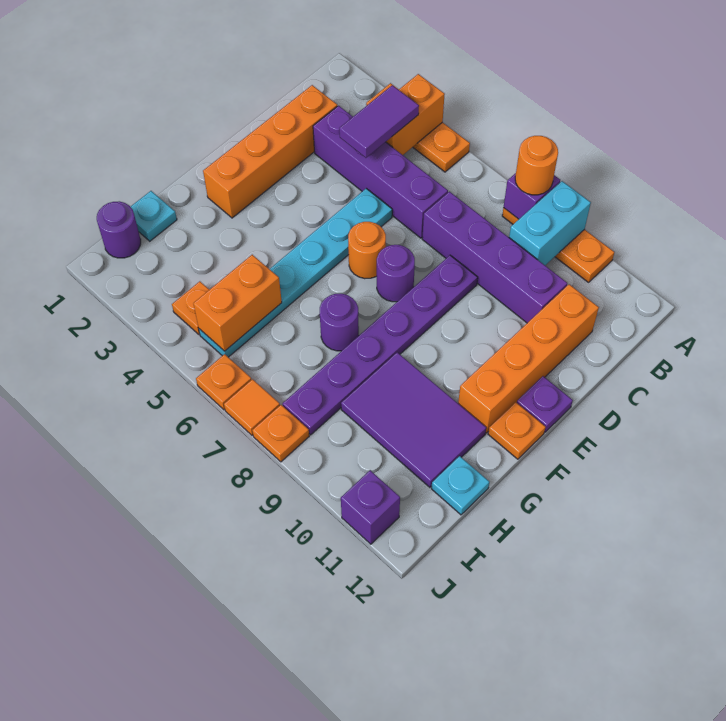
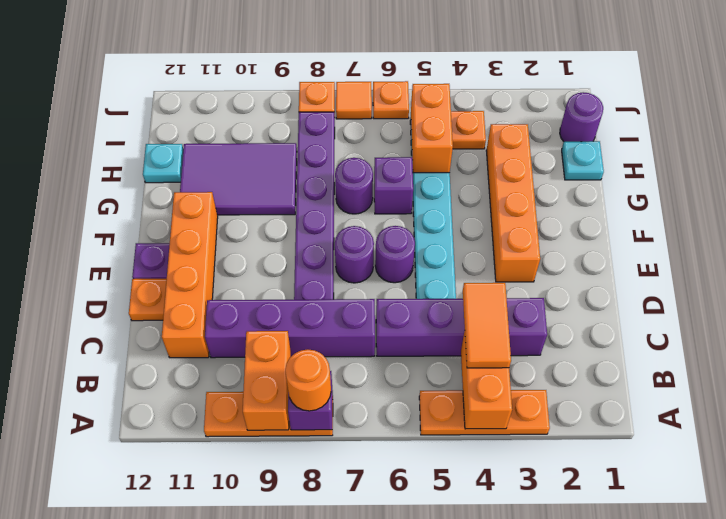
cyan 1x2 brick [509,181,591,265] -> orange 1x2 brick [243,331,291,430]
purple 1x2 tile [339,85,419,158] -> orange 1x2 tile [463,283,511,368]
orange 1x4 brick [203,85,337,218] -> orange 1x4 brick moved to [486,124,540,282]
orange 1x1 round brick [348,222,386,279] -> purple 1x1 round brick [375,226,415,283]
orange 1x1 plate [488,402,546,459] -> orange 1x1 plate moved to [129,279,167,321]
purple 1x1 brick [341,470,400,544] -> purple 1x1 brick moved to [374,157,413,214]

